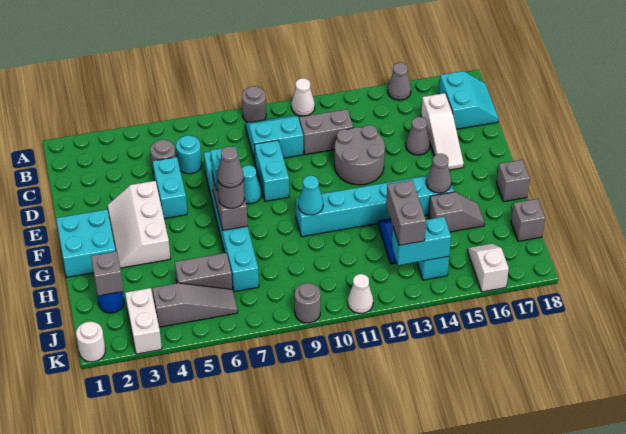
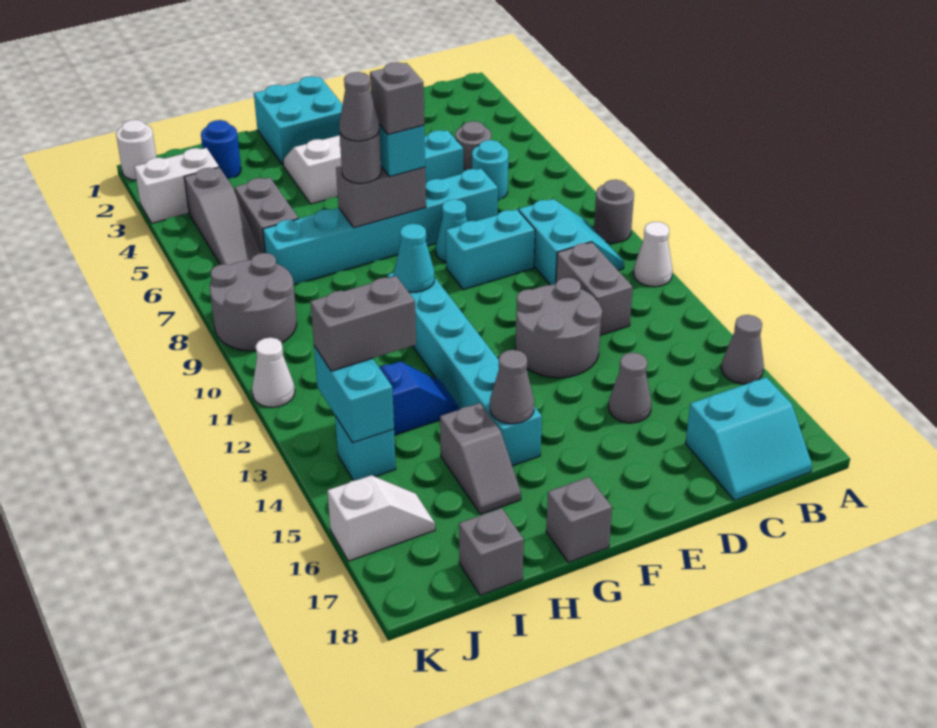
white 1x3 slope [421,93,464,170] -> none
grey 1x1 brick [91,251,123,296] -> grey 1x1 brick moved to [370,62,424,134]
grey 1x1 round brick [295,283,321,323] -> grey 2x2 round brick [210,253,297,351]

